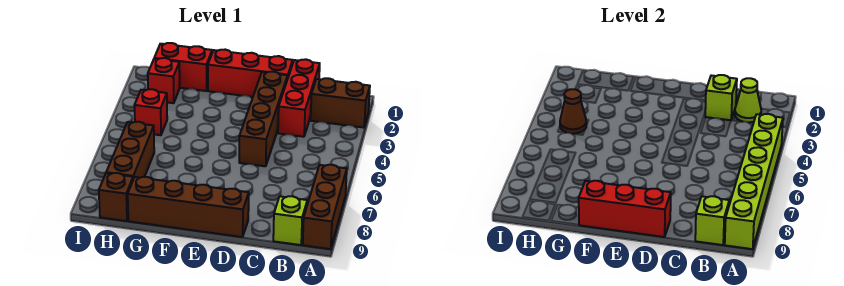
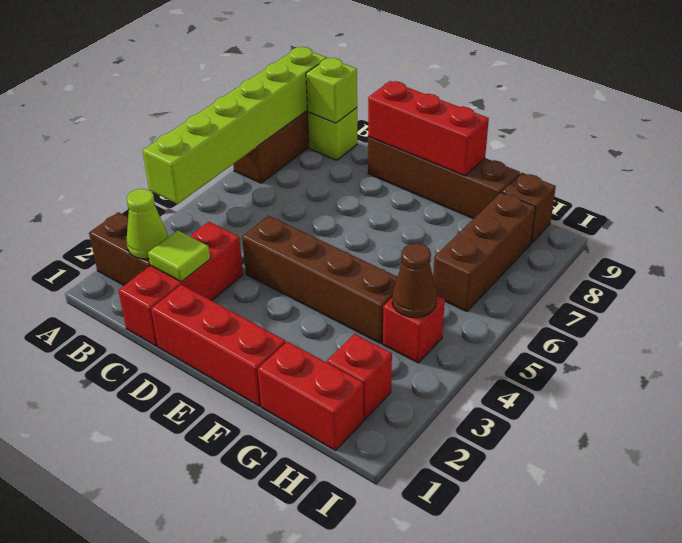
lime 1x1 brick [705,75,737,120] -> lime 1x1 tile [148,230,210,282]
brown 1x4 brick [239,72,288,166] -> brown 1x4 brick turned to [242,216,397,344]

